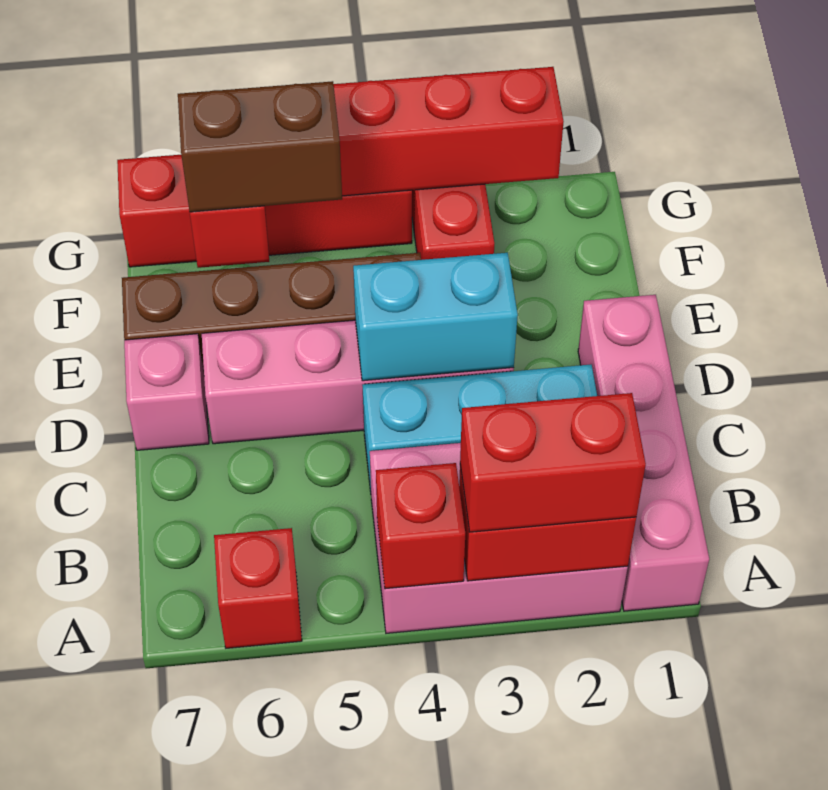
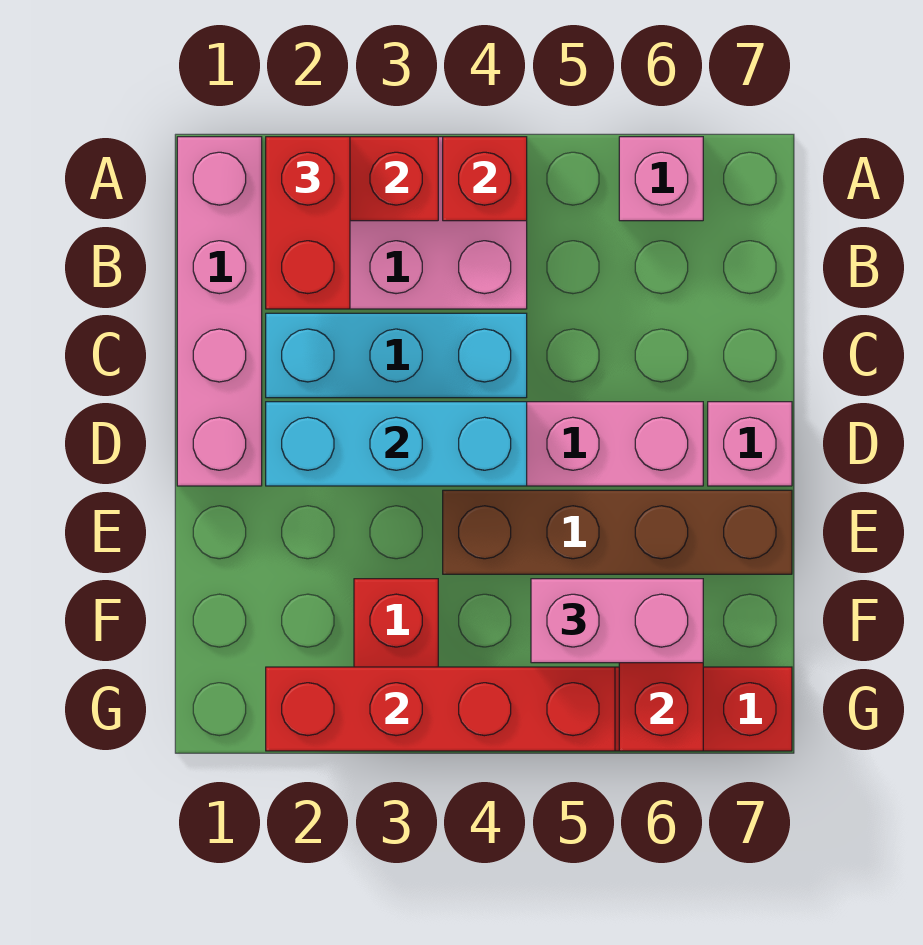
red 1x2 brick [460,393,646,532] -> red 1x2 brick turned to [266,137,350,309]
red 1x1 brick [214,528,302,648] -> pink 1x1 brick [619,137,703,221]
cyan 1x2 brick [353,253,518,381] -> cyan 1x3 brick [266,402,527,486]
brown 1x2 brick [178,81,342,212] -> pink 1x2 brick [531,579,703,663]

